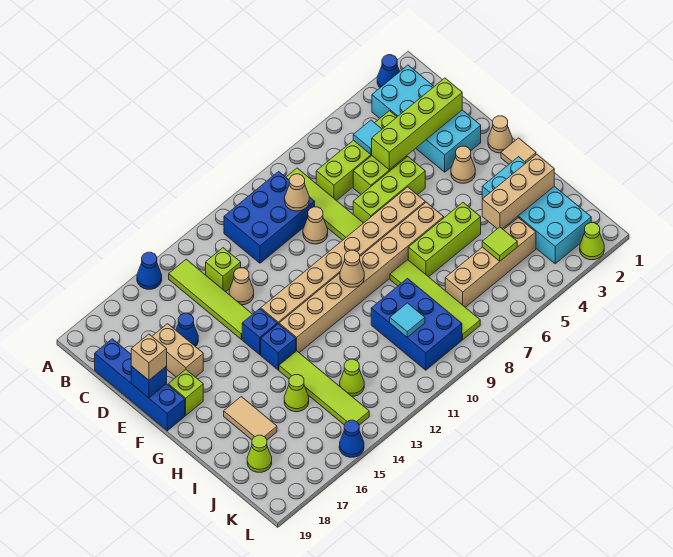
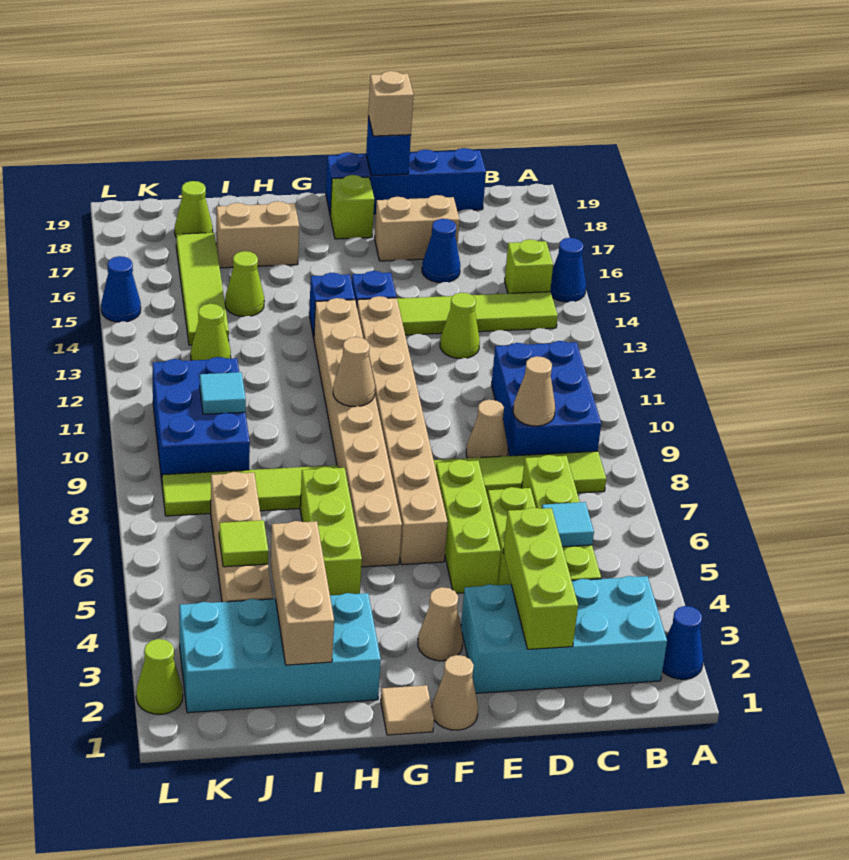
lime 1x1 brick [206,248,241,292] -> lime 1x1 brick moved to [505,239,553,294]
lime 1x4 brick [372,78,462,170] -> lime 1x3 brick [503,508,578,649]
tan 1x1 cone [229,268,254,305] -> lime 1x1 cone [440,293,480,359]
lime 1x4 tile [279,351,369,425] -> lime 1x4 tile turned to [176,233,229,345]
tan 1x2 tile [224,397,277,440] -> tan 1x2 brick [216,201,299,268]
blue 2x3 brick [371,278,462,370] -> blue 2x3 brick turned to [153,357,250,480]

